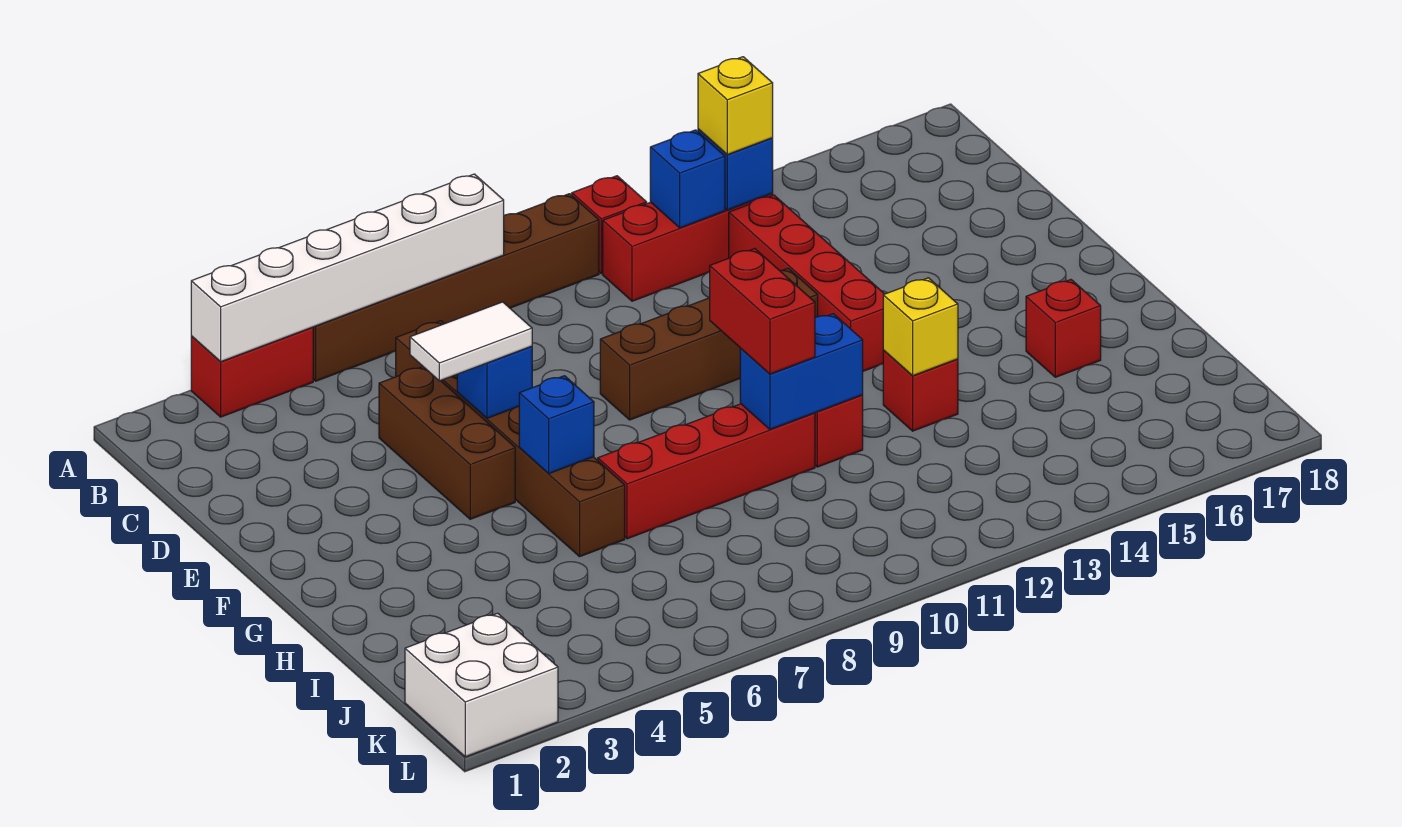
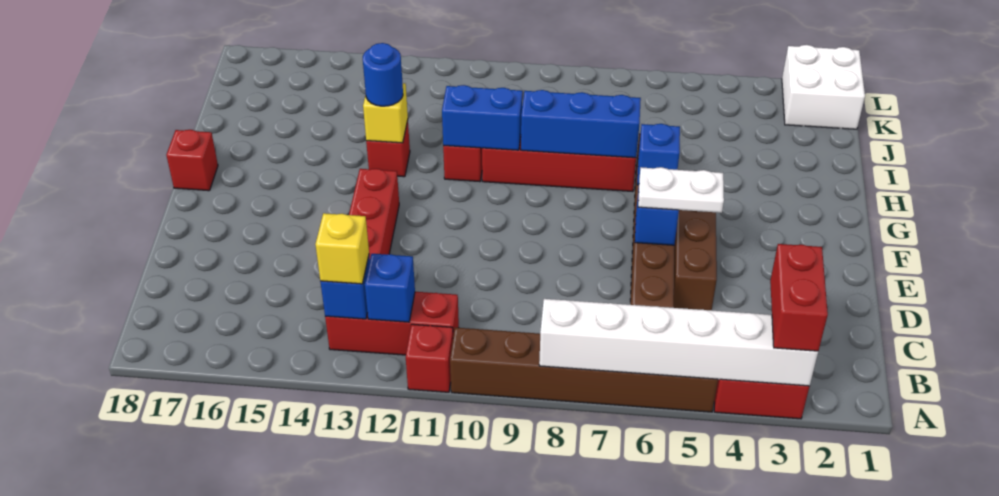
white 1x2 tile [410,302,532,381] -> white 1x2 plate [638,167,724,213]
brown 1x4 brick [600,268,818,420] -> none
red 1x2 brick [710,249,815,374] -> red 1x2 brick moved to [770,244,828,351]
none -> blue 1x3 brick [521,90,641,158]
none -> blue 1x1 round brick [363,43,403,106]
red 1x1 brick [1026,280,1101,377] -> red 1x1 brick moved to [166,130,218,191]

